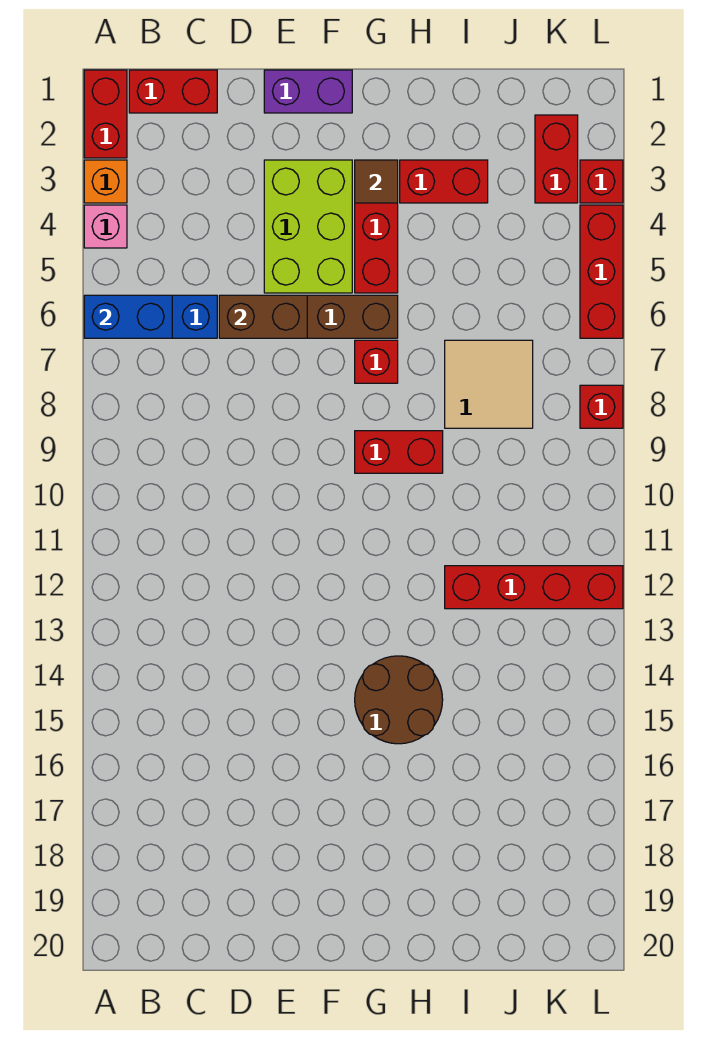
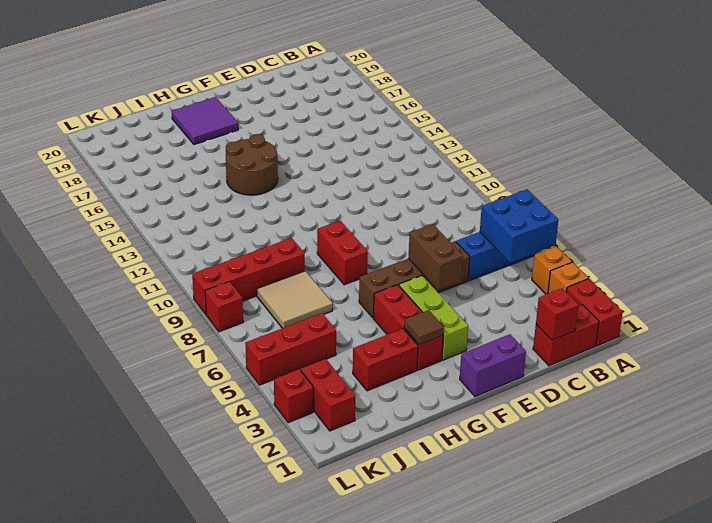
pink 1x1 brick [84,205,127,248] -> orange 1x1 brick [532,246,572,294]
blue 1x2 brick [84,295,172,338] -> blue 2x2 brick [480,189,558,263]
brown 1x2 brick [219,295,307,338] -> brown 1x2 brick turned to [409,224,463,290]
lime 2x3 brick [264,160,352,293] -> lime 1x3 brick [399,276,468,360]
red 1x1 brick [355,340,398,383] -> red 1x1 brick moved to [536,288,578,340]
red 1x2 brick [355,431,443,473] -> red 1x2 brick turned to [317,221,368,285]
none -> purple 2x2 tile [172,97,238,145]
red 1x4 brick [445,566,623,609] -> red 1x4 brick moved to [192,238,305,314]
red 1x3 brick [580,205,623,338] -> red 1x3 brick turned to [245,313,336,385]

